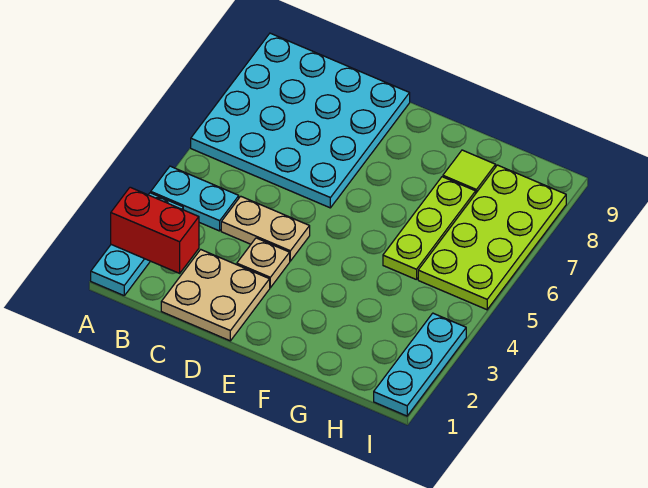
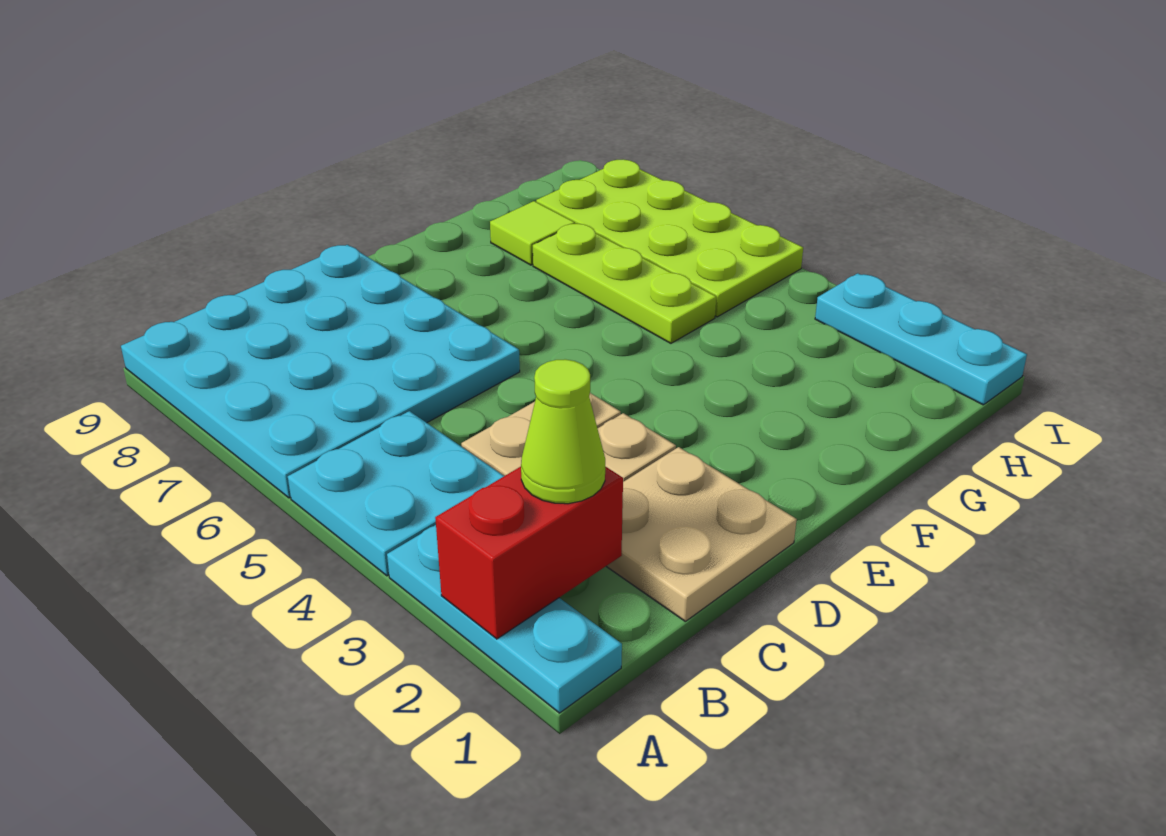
cyan 1x2 plate [151,166,239,231] -> cyan 2x2 plate [288,411,504,576]
none -> lime 1x1 cone [521,359,605,504]

